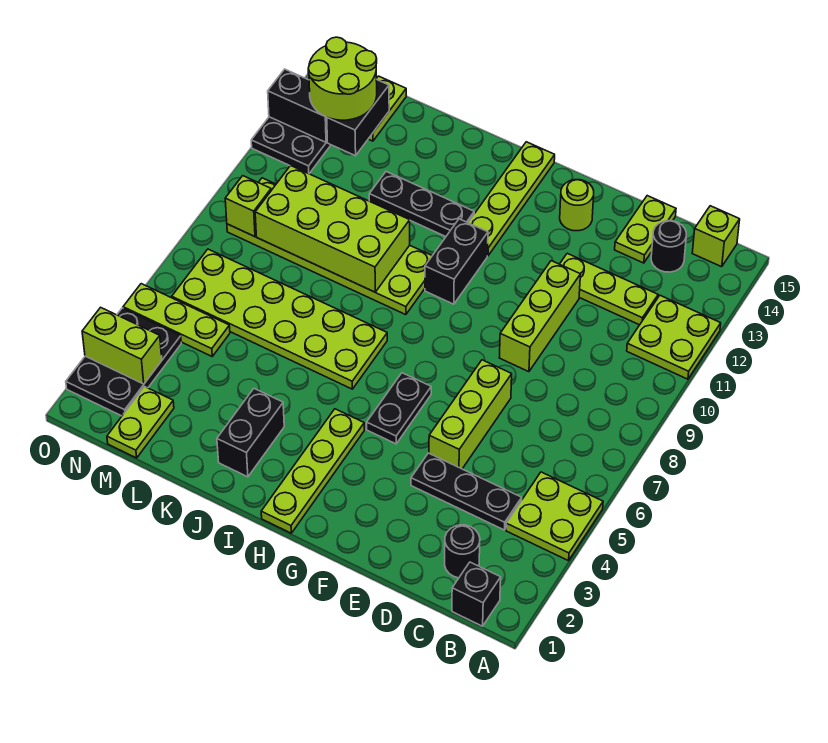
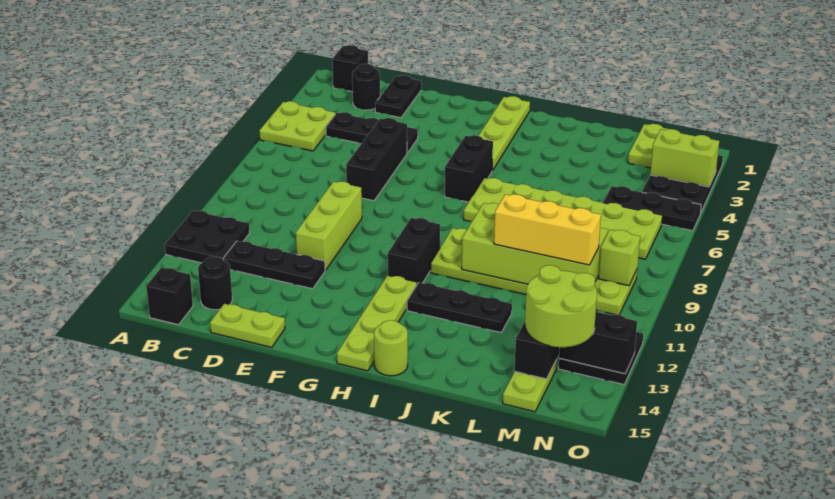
lime 2x2 plate [627,296,721,379] -> black 2x2 plate [165,211,250,263]
lime 1x1 brick [692,206,740,267] -> black 1x1 brick [146,268,193,325]
lime 1x3 plate [560,253,658,325] -> black 1x3 plate [223,241,325,289]
lime 1x2 plate [615,196,676,263] -> lime 1x2 plate turned to [210,304,285,347]
lime 1x3 brick [429,360,512,469] -> black 1x3 brick [346,118,407,201]
lime 1x1 round brick [560,180,594,231] -> lime 1x1 round brick moved to [374,320,408,376]
black 1x2 plate [367,373,431,444] -> black 1x2 plate moved to [375,75,421,118]
black 1x2 brick [217,389,284,477] -> black 1x2 brick moved to [445,135,493,202]
none -> yellow 1x3 brick [494,194,601,265]
lime 1x3 plate [123,284,230,356] -> black 1x3 plate [603,186,701,231]

